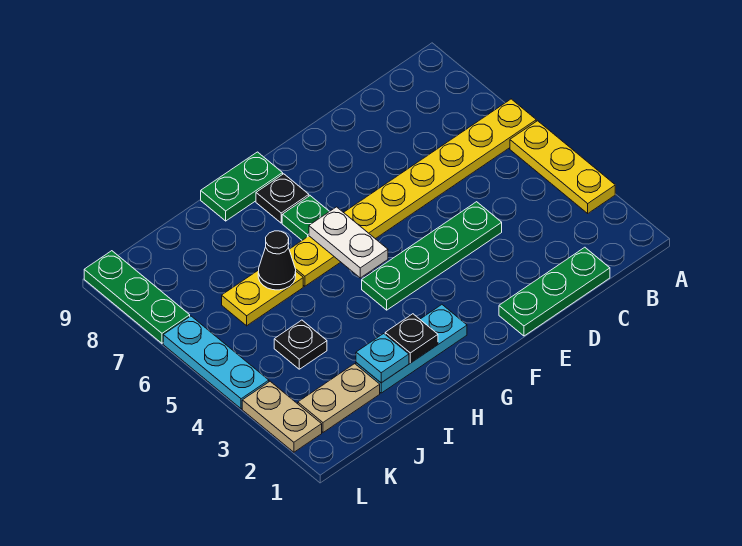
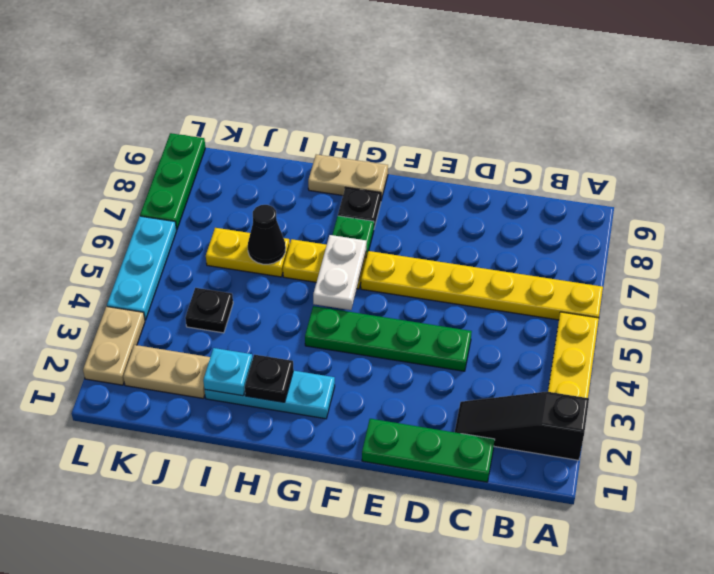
none -> black 1x3 slope [455,392,589,460]
green 1x2 plate [201,152,283,221] -> tan 1x2 plate [308,155,388,200]

